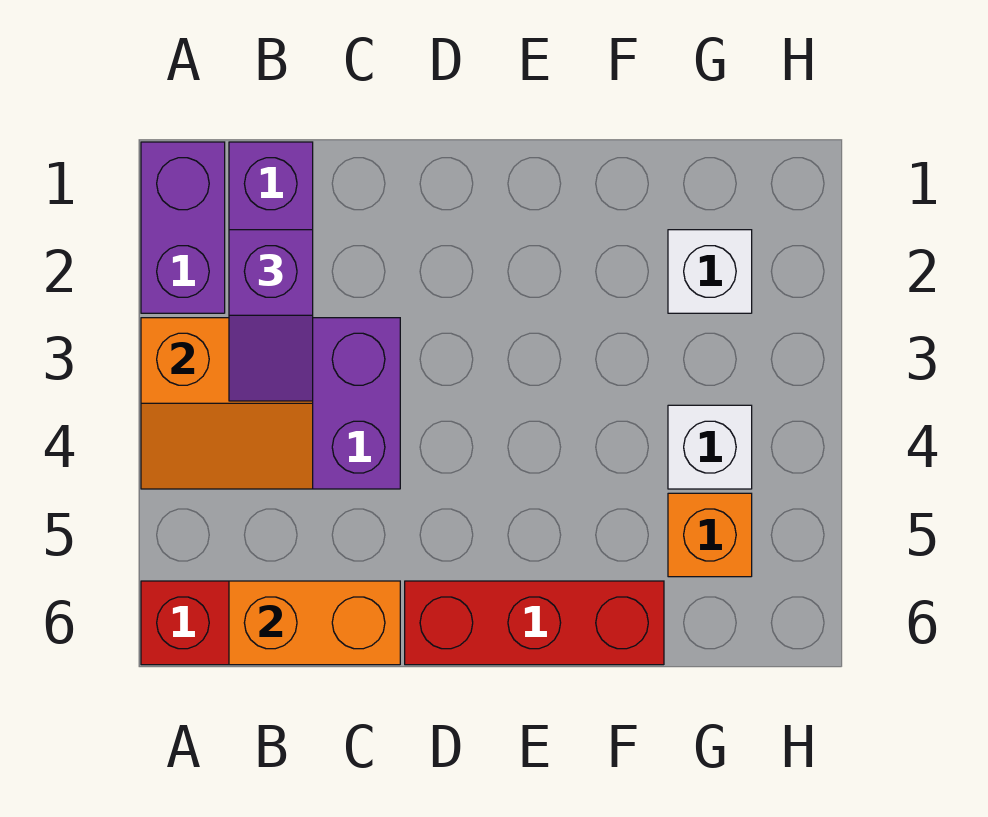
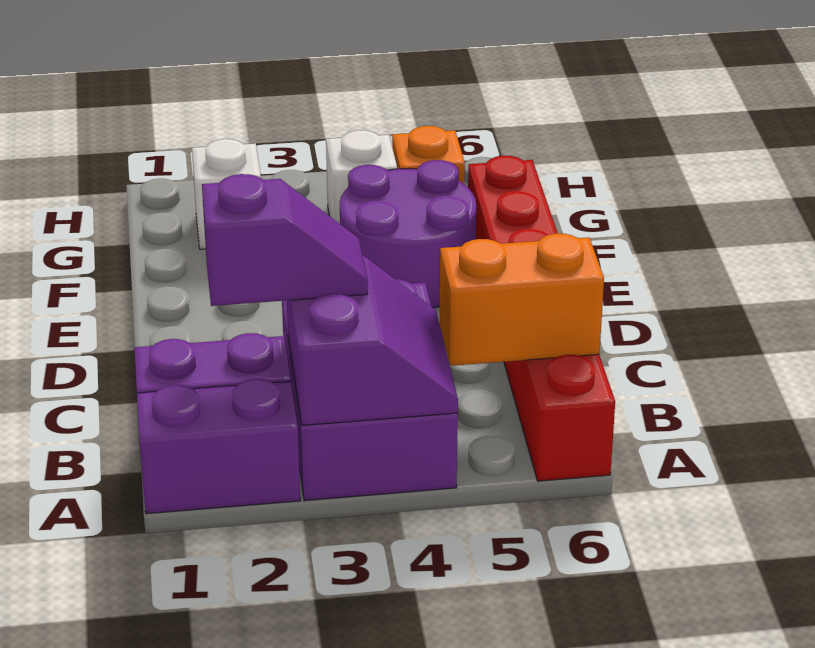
orange 2x2 slope [141,318,313,489] -> purple 2x2 slope [287,255,458,425]
orange 1x2 brick [229,581,400,665] -> orange 1x2 brick turned to [439,233,604,366]
none -> purple 2x2 round brick [340,160,476,308]

